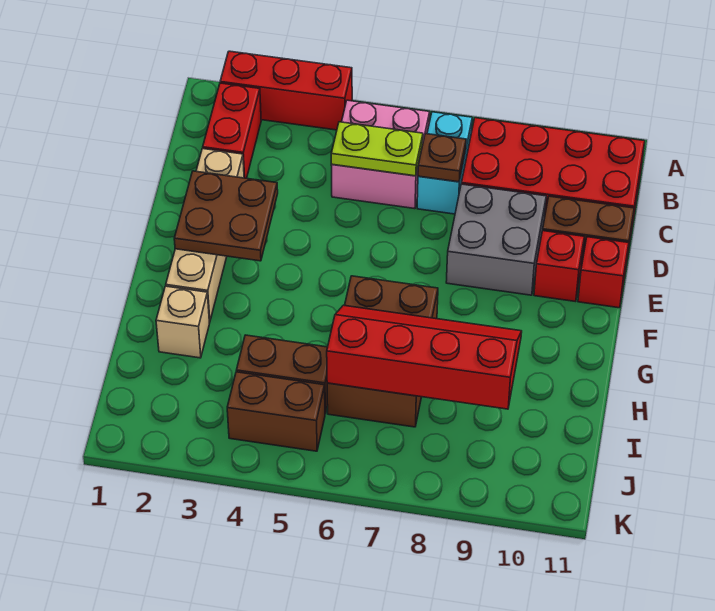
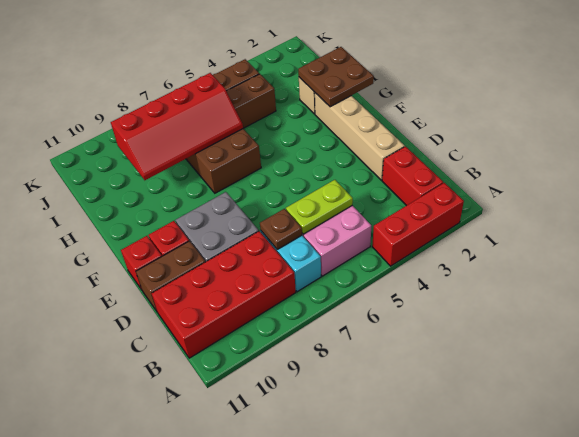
brown 2x2 plate [174,171,278,261] -> brown 2x2 plate moved to [298,47,374,107]

